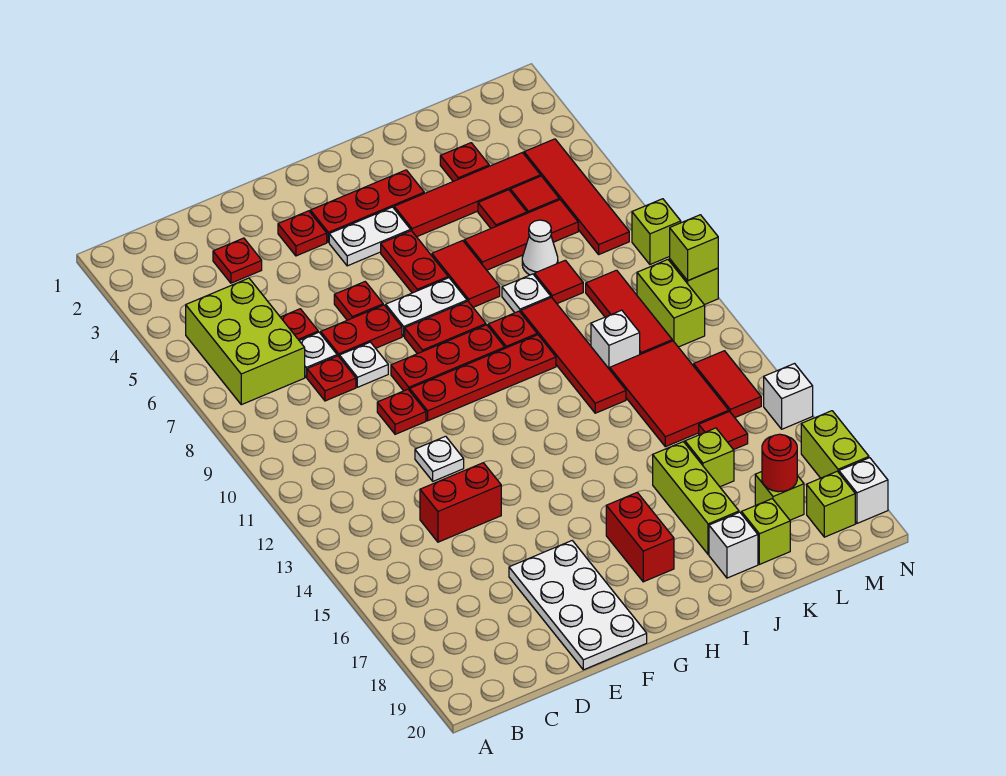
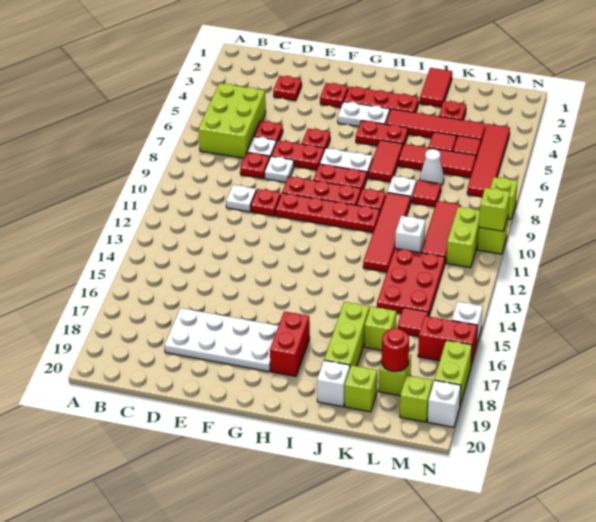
red 1x2 brick [420,463,501,542] -> red 1x2 brick moved to [418,316,478,364]
white 1x1 plate [415,436,464,481] -> white 1x1 plate moved to [226,185,256,212]
white 2x4 plate [509,541,647,670] -> white 2x4 plate turned to [164,308,278,372]
red 1x2 plate [381,231,448,293] -> red 1x2 plate turned to [356,121,408,146]
red 2x3 tile [610,341,729,447] -> red 2x3 plate [377,248,445,316]
red 1x2 tile [694,351,761,417] -> red 1x2 tile moved to [420,68,452,107]

